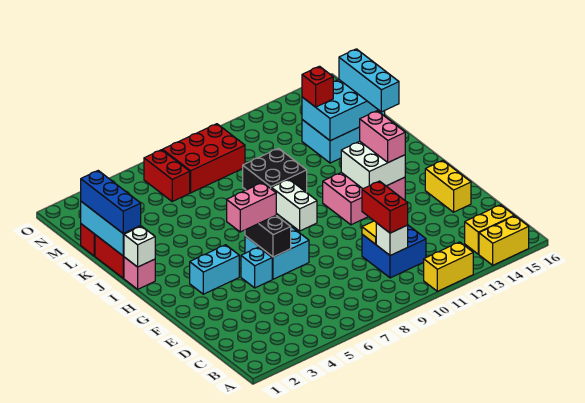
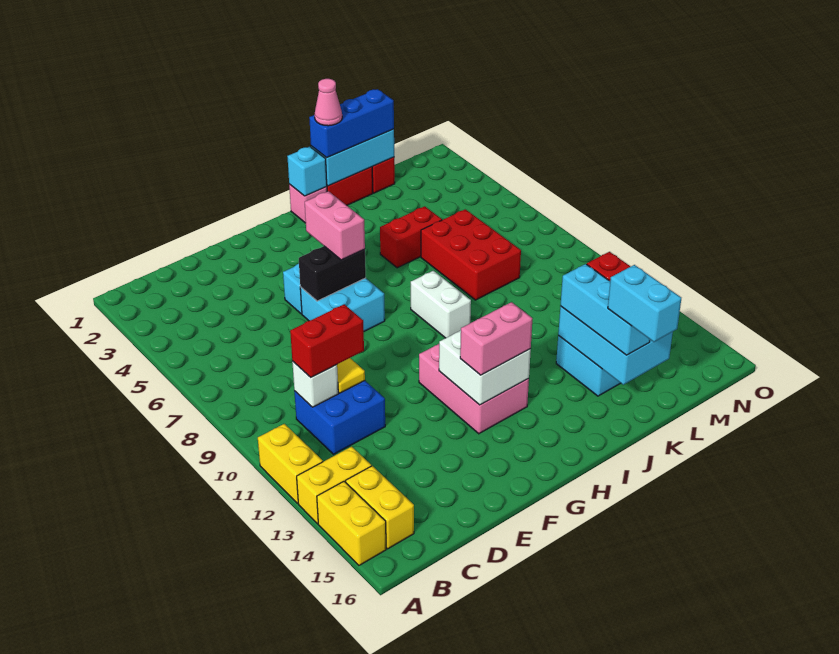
yellow 1x2 brick [425,161,471,212] -> yellow 1x2 brick moved to [297,447,371,524]
cyan 1x2 brick [190,245,239,294] -> cyan 1x2 brick moved to [608,265,681,342]
white 1x2 brick [271,179,317,231] -> white 1x2 brick turned to [411,271,471,338]
white 1x1 brick [124,226,155,267] -> cyan 1x1 brick [287,147,327,196]
none -> pink 1x1 cone [315,79,342,126]
black 2x2 brick [243,148,307,192] -> none
cyan 1x3 brick [339,49,399,112] -> cyan 1x3 brick turned to [560,264,650,355]
red 1x2 brick [144,150,190,201] -> red 1x2 brick moved to [380,206,442,268]
red 2x3 brick [162,124,245,193] -> red 2x3 brick moved to [421,209,521,300]

